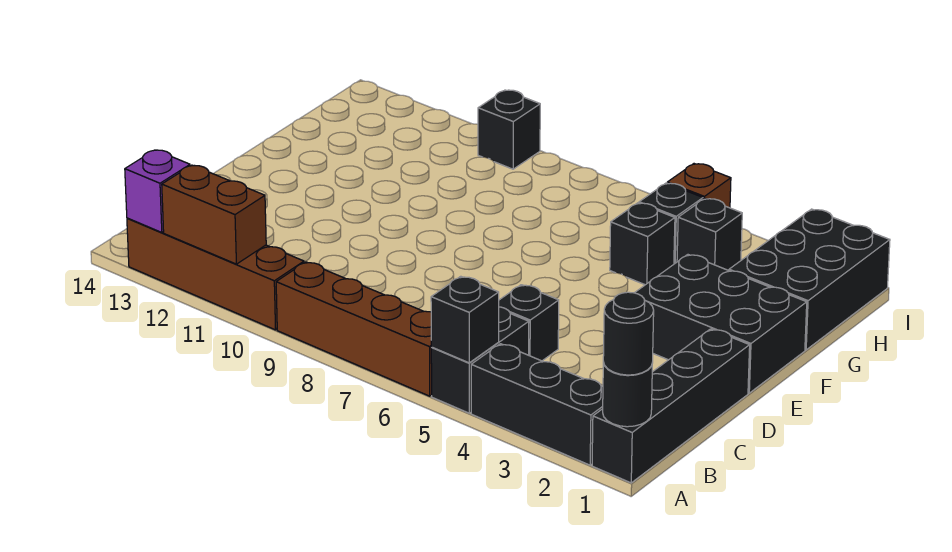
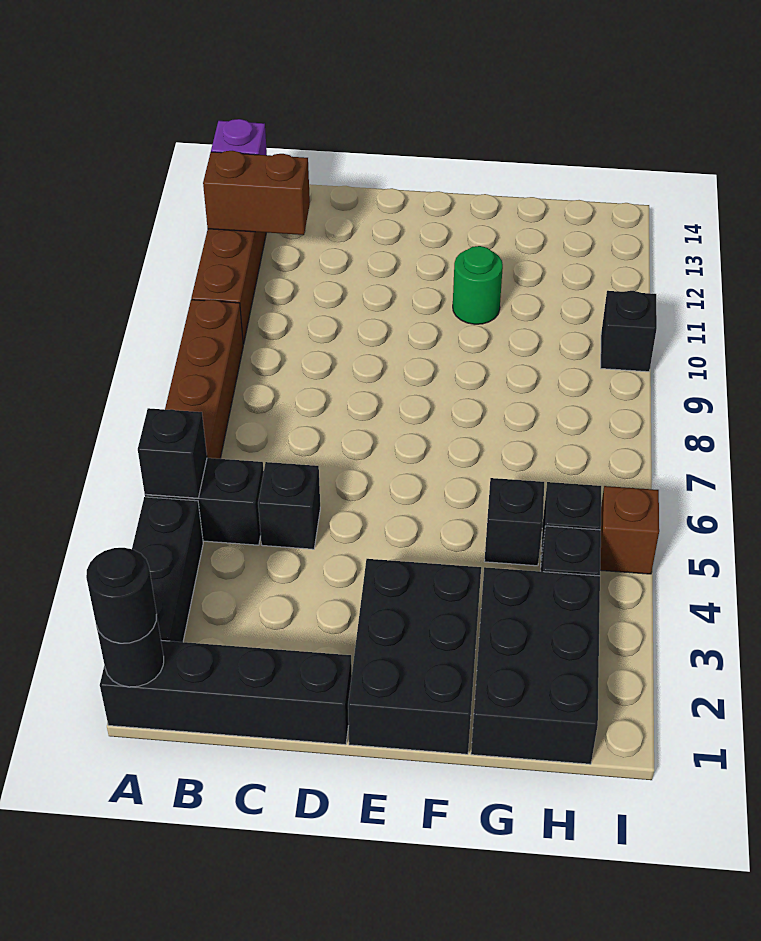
brown 1x2 brick [162,165,266,264] -> brown 1x2 brick turned to [203,151,310,235]
none -> green 1x1 round brick [453,246,503,324]
black 2x3 brick [729,209,890,350] -> black 2x3 brick turned to [471,567,600,764]

